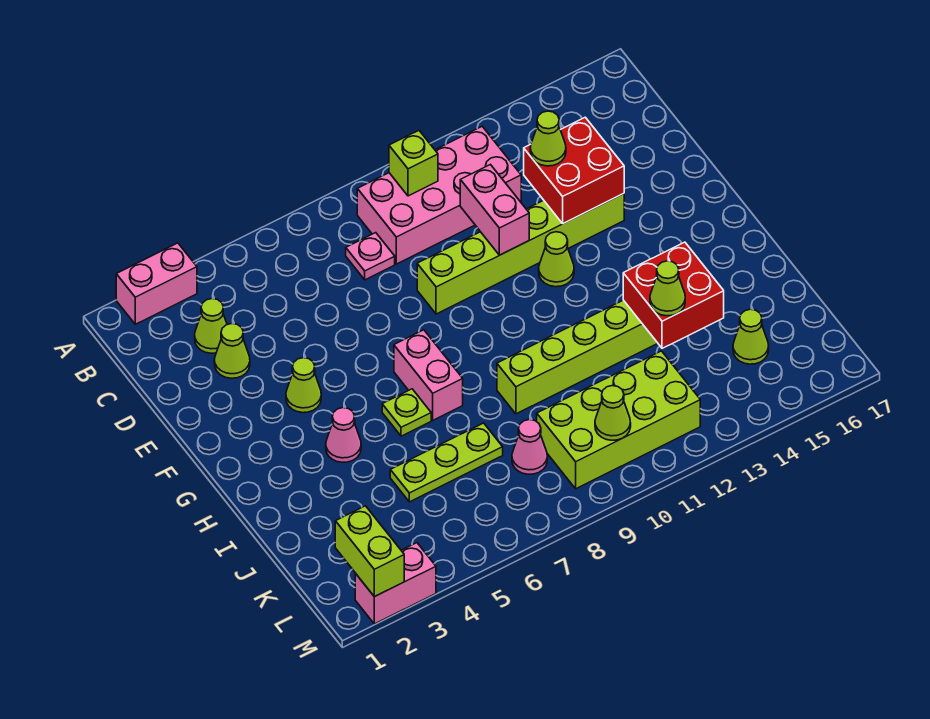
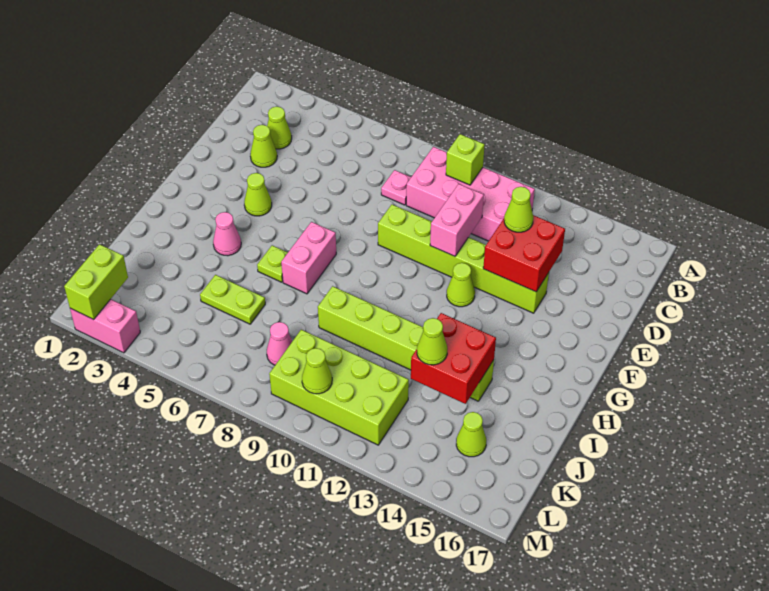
pink 1x2 brick [116,243,197,324] -> none
lime 1x3 plate [390,423,503,502] -> lime 1x2 plate [200,275,265,324]

